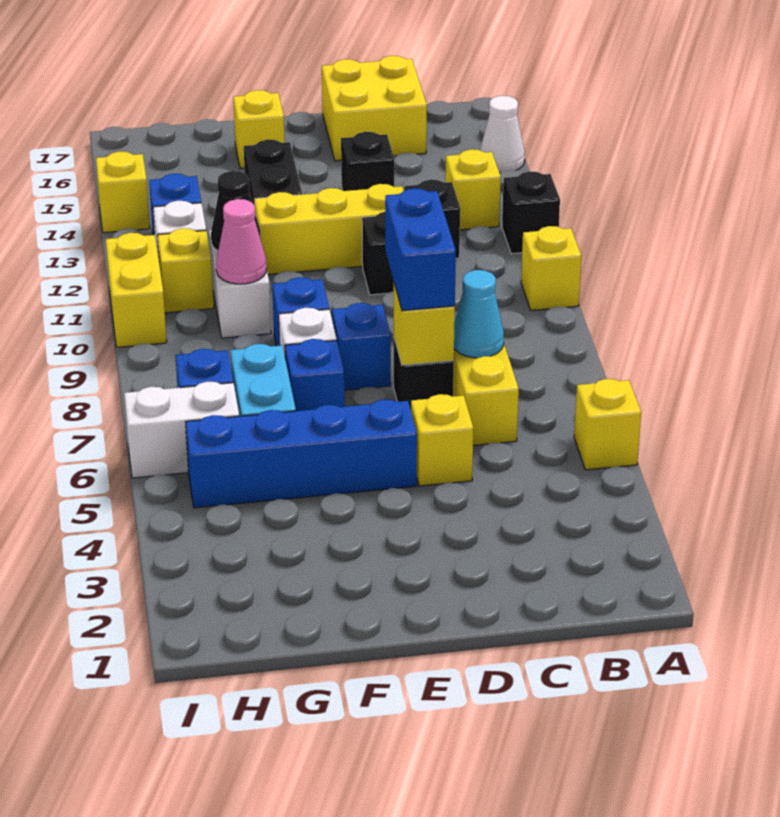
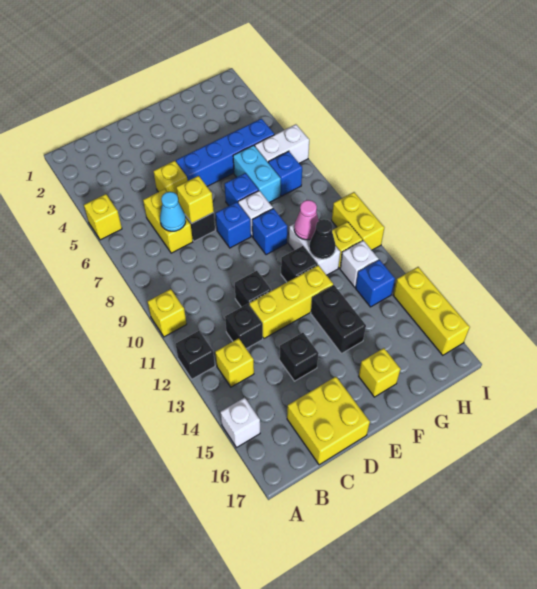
white 1x1 cone [480,96,525,173] -> white 1x1 brick [220,398,260,448]
blue 1x2 brick [385,188,456,311] -> none
none -> black 1x1 brick [281,246,318,282]
yellow 1x1 brick [96,151,150,233] -> yellow 1x3 brick [393,267,470,355]

